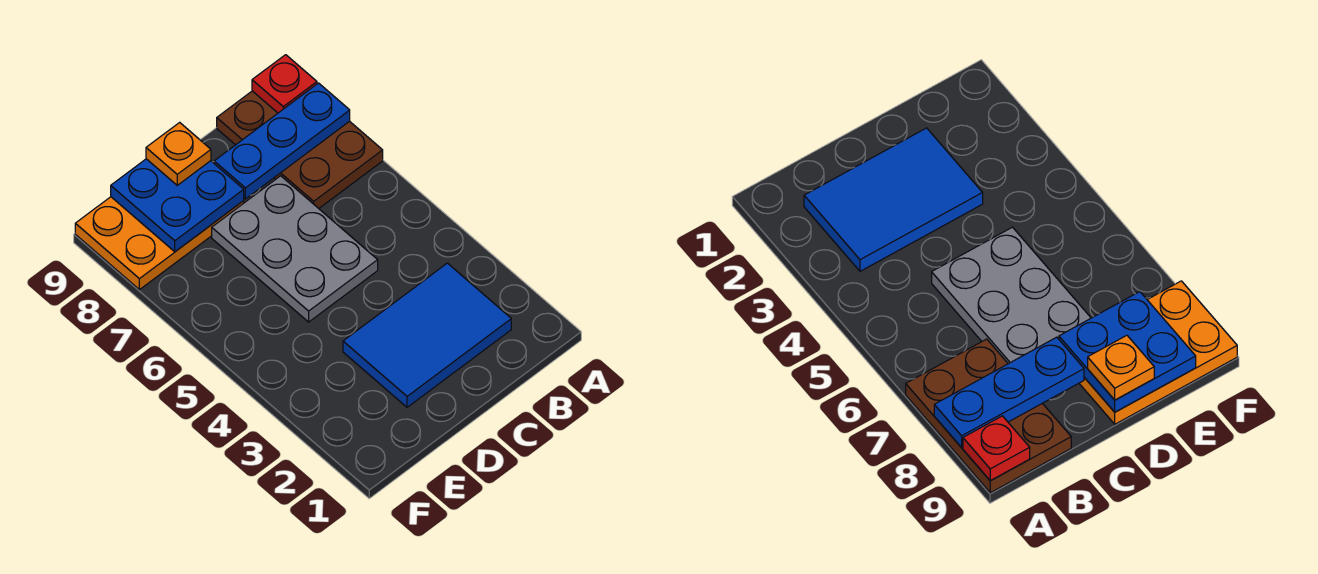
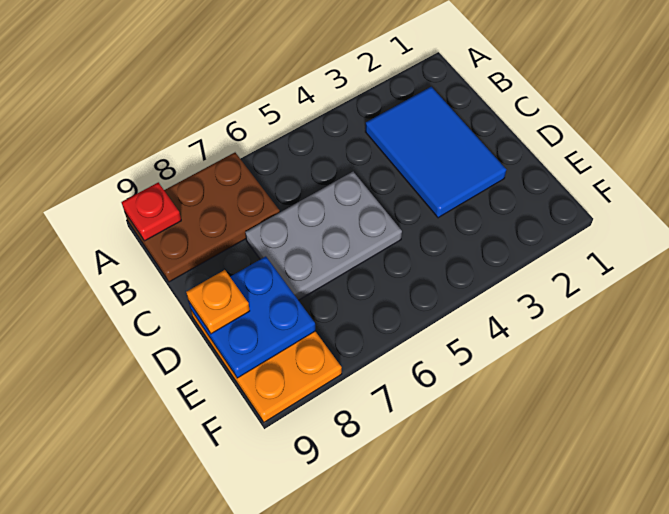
blue 1x3 plate [214,83,350,199] -> none

